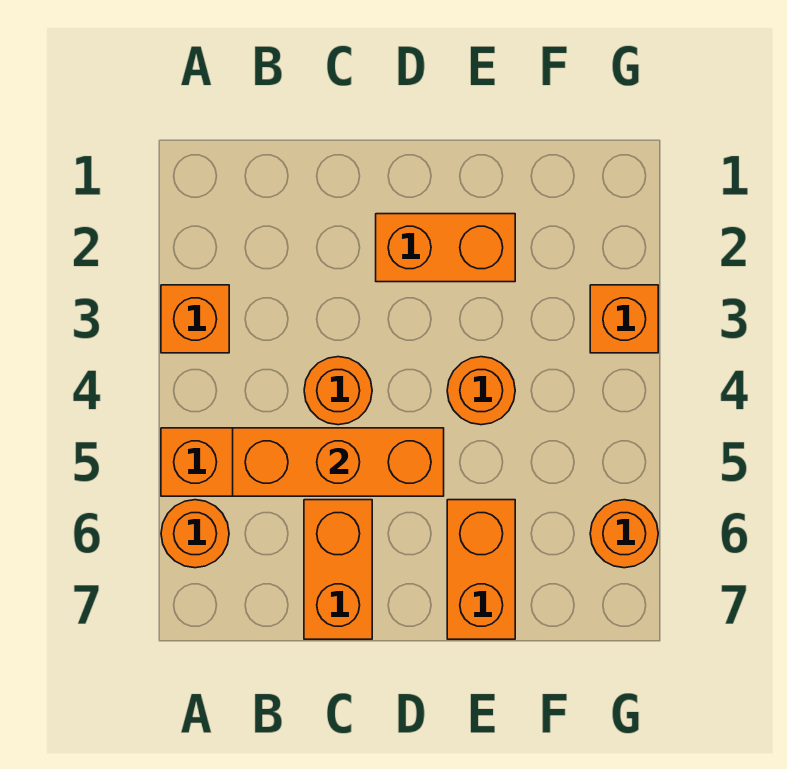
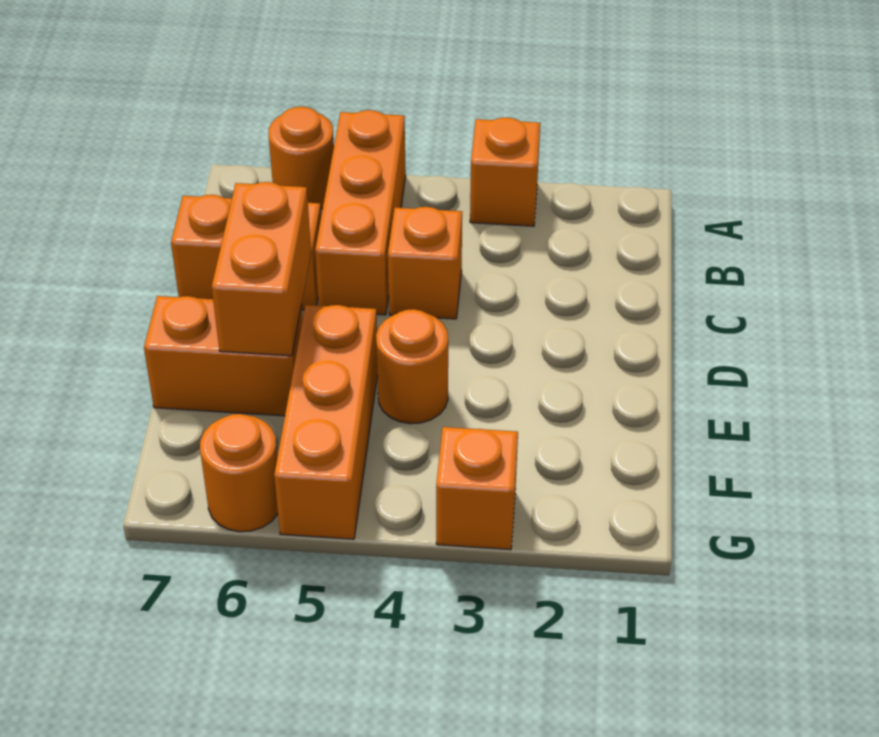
orange 1x3 brick [233,428,444,496] -> orange 1x3 brick moved to [274,305,378,539]
orange 1x1 round brick [304,357,372,425] -> orange 1x1 brick [388,207,462,319]
orange 1x2 brick [376,214,515,282] -> orange 1x2 brick moved to [212,182,311,356]

